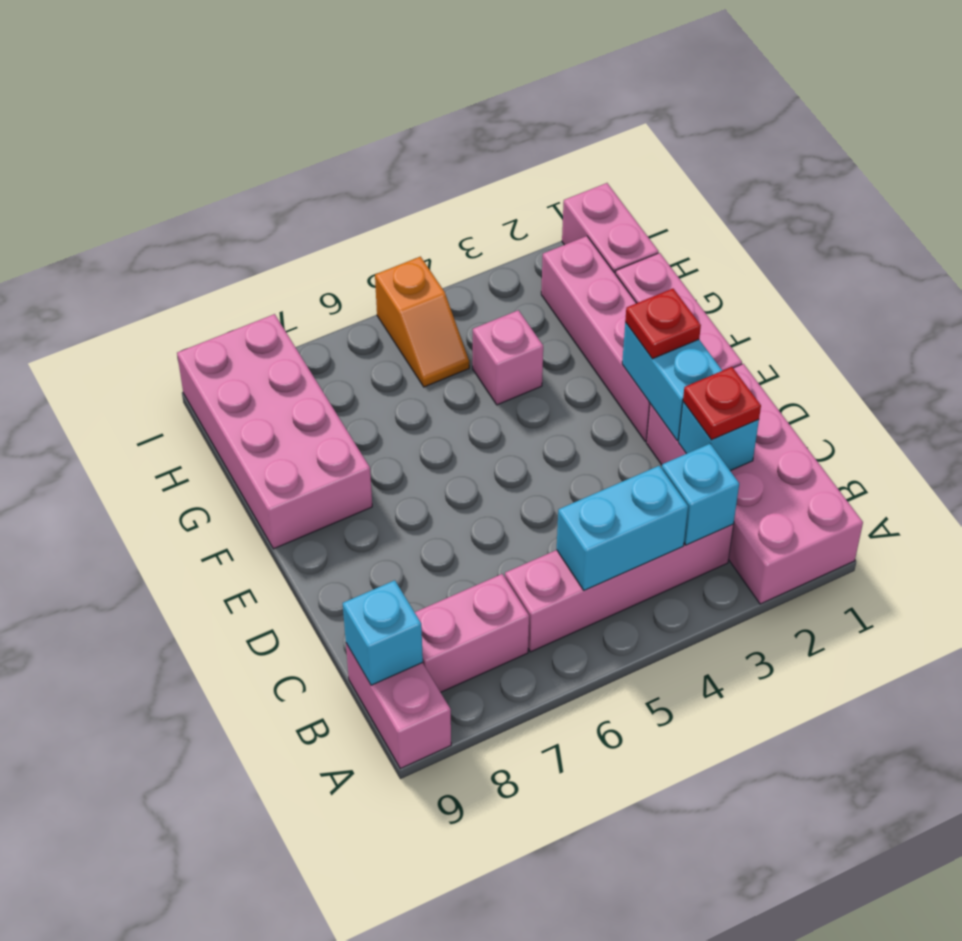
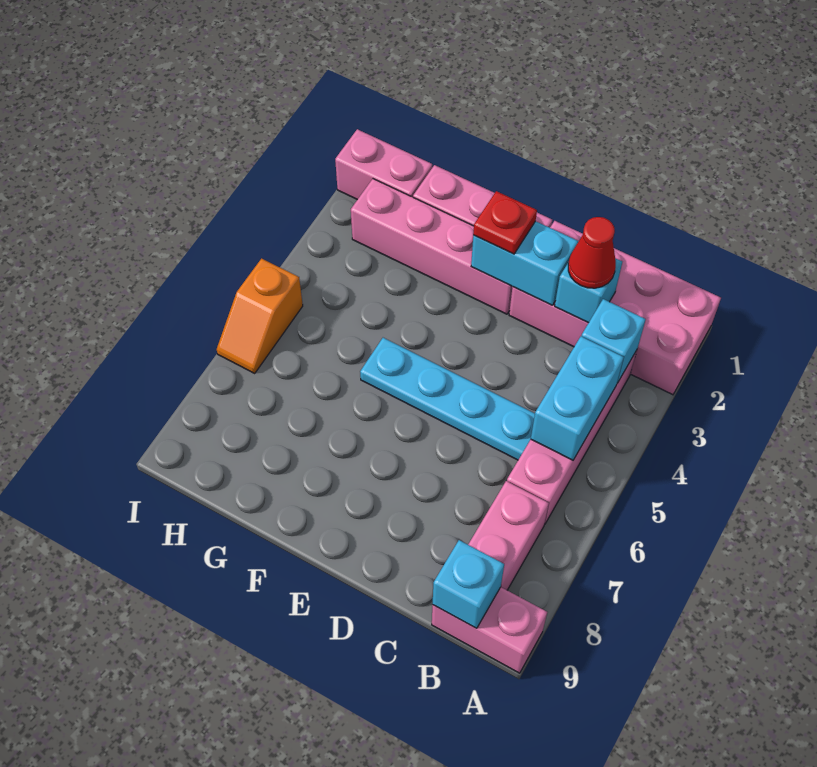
red 1x1 plate [683,367,761,440] -> red 1x1 cone [568,217,616,288]
none -> cyan 1x4 plate [360,338,535,460]
pink 2x4 brick [177,314,372,549] -> none
pink 1x1 brick [473,310,543,405] -> none
orange 1x2 slope [375,257,469,387] -> orange 1x2 slope turned to [217,259,303,373]

